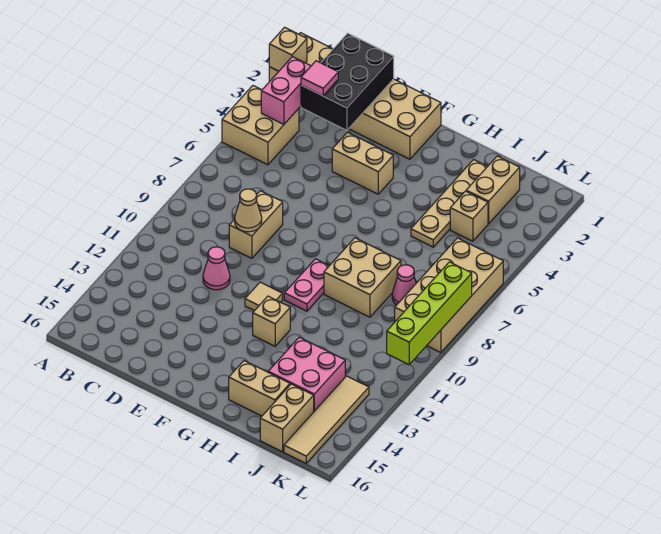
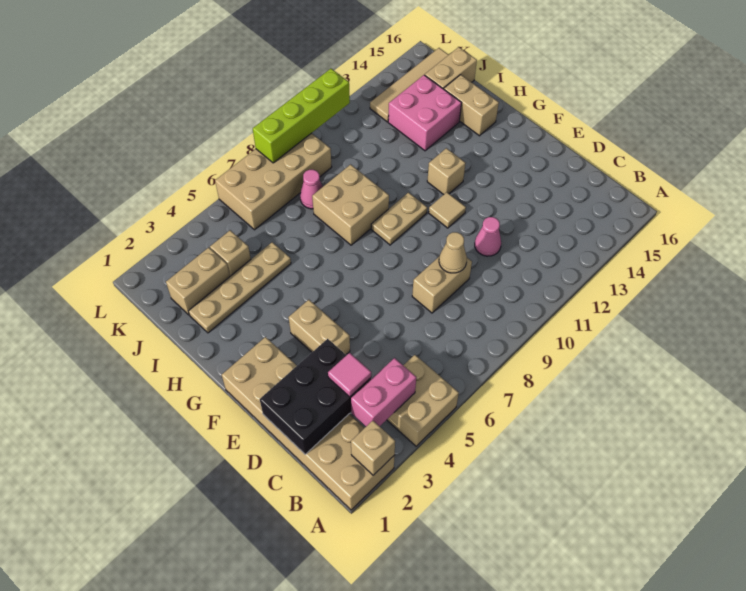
pink 1x2 plate [284,259,329,311] -> tan 1x2 plate [371,193,427,245]

